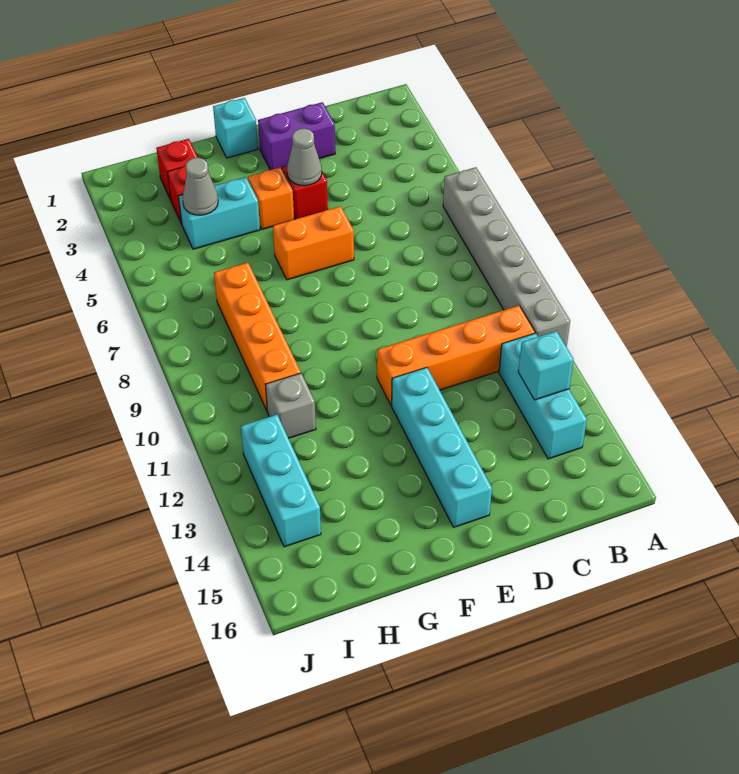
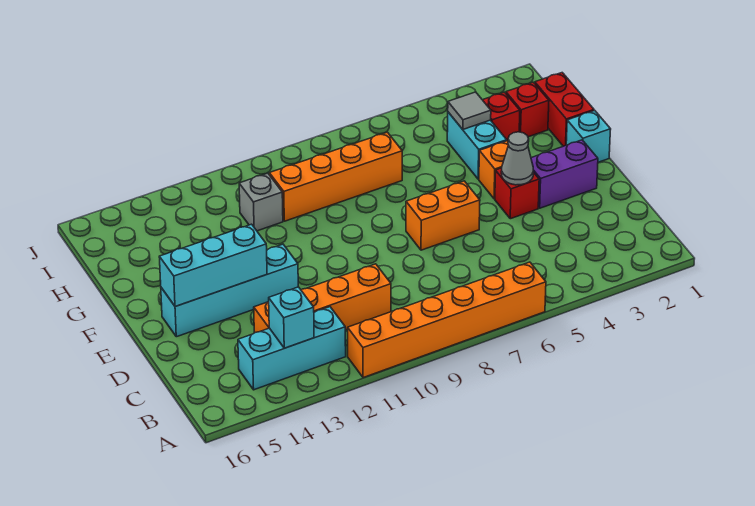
grey 1x6 brick [443,167,570,347] -> orange 1x6 brick [348,262,546,378]
orange 1x4 brick [377,306,535,406] -> orange 1x4 brick turned to [254,264,391,333]
purple 1x2 brick [258,102,335,170] -> purple 1x2 brick turned to [531,140,598,208]
orange 1x2 brick [273,206,354,280] -> orange 1x2 brick turned to [406,181,480,250]
none -> red 1x2 brick [535,73,594,146]
grey 1x1 cone [183,158,218,215] -> grey 1x1 tile [448,92,491,129]
cyan 1x3 brick [241,415,321,547] -> cyan 1x3 brick moved to [159,224,267,307]

